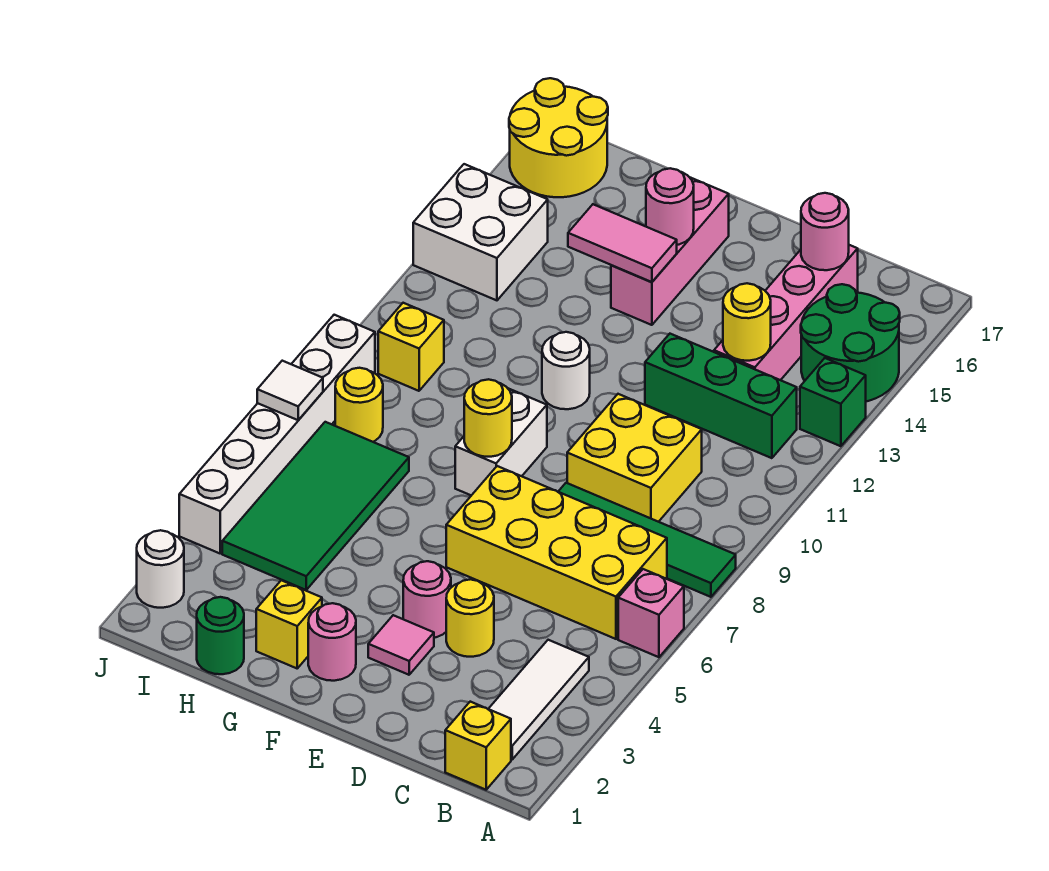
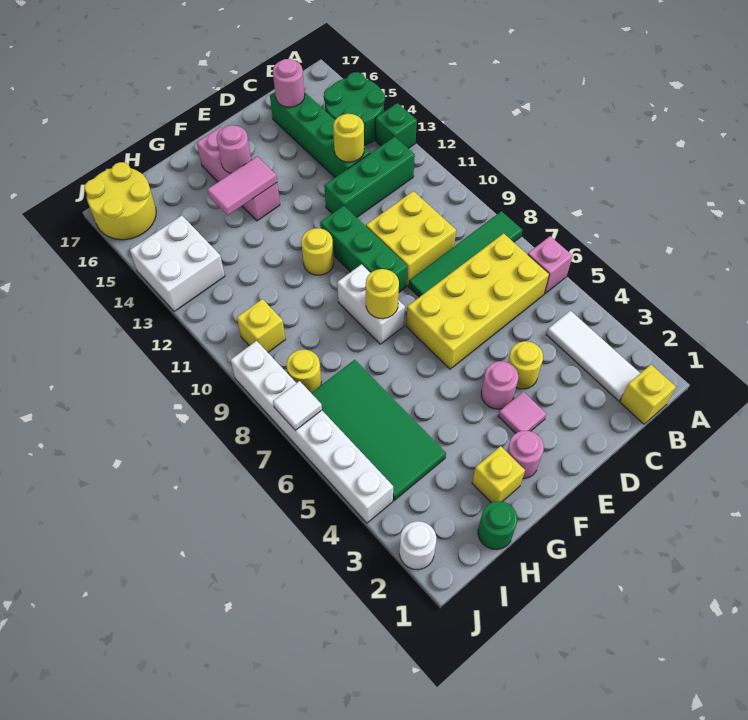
pink 1x4 brick [714,245,858,380] -> green 1x4 brick [270,92,370,177]
none -> green 1x3 brick [320,206,407,292]
white 1x1 round brick [542,332,590,409] -> yellow 1x1 round brick [301,228,334,275]

